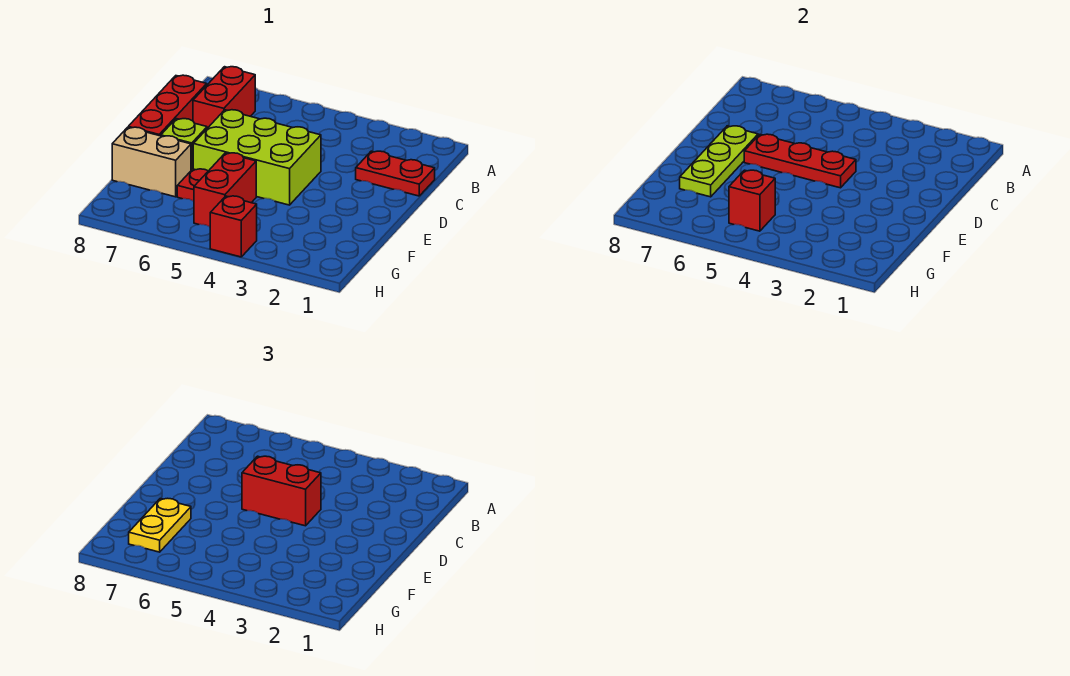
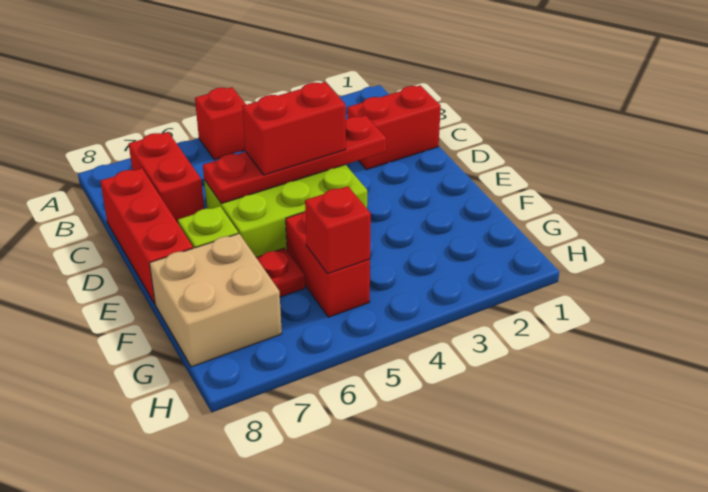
red 1x2 plate [356,151,435,196] -> red 1x2 brick [347,85,441,170]
red 1x3 plate [744,134,856,188] -> red 1x4 plate [203,116,386,204]
lime 1x3 plate [680,126,758,197] -> none
tan 1x2 brick [112,127,191,197] -> tan 2x2 brick [150,234,282,367]
yellow 1x2 plate [129,498,191,552] -> none
red 1x1 brick [210,196,257,257] -> red 1x1 brick moved to [195,87,246,160]

